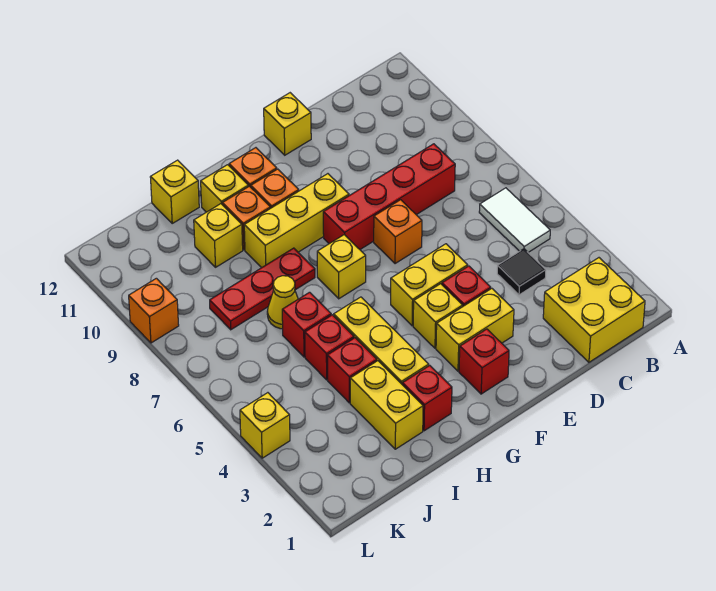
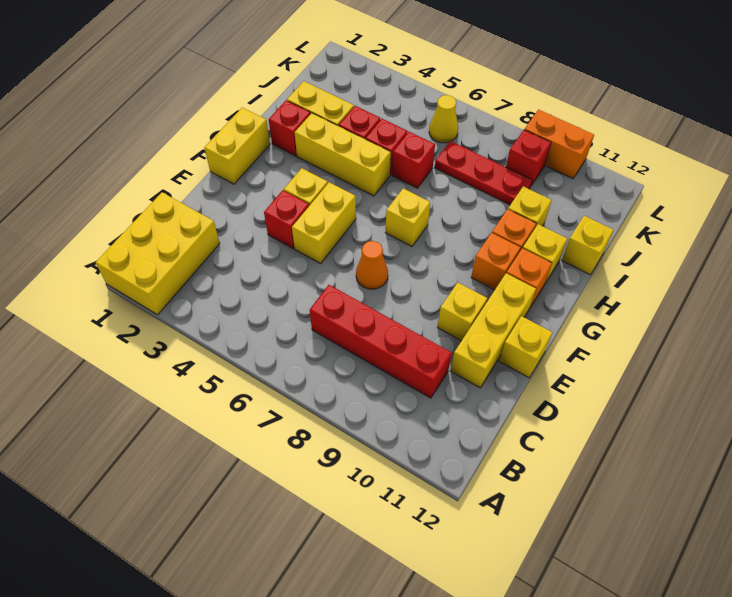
yellow 2x2 brick [543,258,645,362] -> yellow 2x3 brick [96,192,220,315]
white 1x2 tile [479,188,550,252] -> none
black 1x1 tile [497,249,546,295] -> none
red 1x4 brick [323,144,455,249] -> red 1x4 brick turned to [310,285,452,398]
yellow 1x2 brick [436,289,514,371] -> yellow 1x2 brick moved to [204,108,270,184]
orange 1x1 brick [374,200,422,264] -> orange 1x1 cone [356,241,388,289]
red 1x1 brick [459,329,509,394] -> red 1x1 brick moved to [506,130,551,186]
yellow 1x3 brick [244,174,349,268] -> yellow 1x3 brick moved to [451,273,536,388]
red 1x3 plate [210,248,315,330] -> red 1x3 plate turned to [435,141,532,205]
yellow 1x1 cone [267,276,298,329] -> yellow 1x1 cone moved to [429,95,458,143]
yellow 1x1 brick [240,393,290,458] -> yellow 1x1 brick moved to [437,282,487,341]
orange 1x1 brick [129,278,179,343] -> orange 1x2 brick [524,110,594,179]

